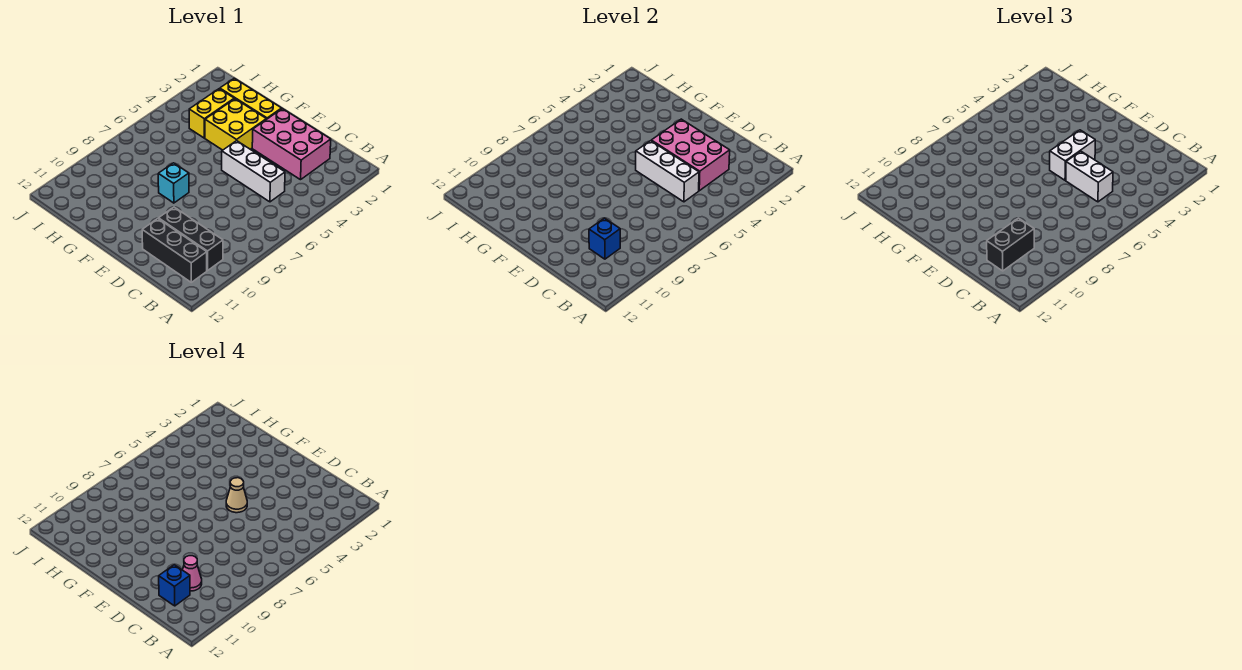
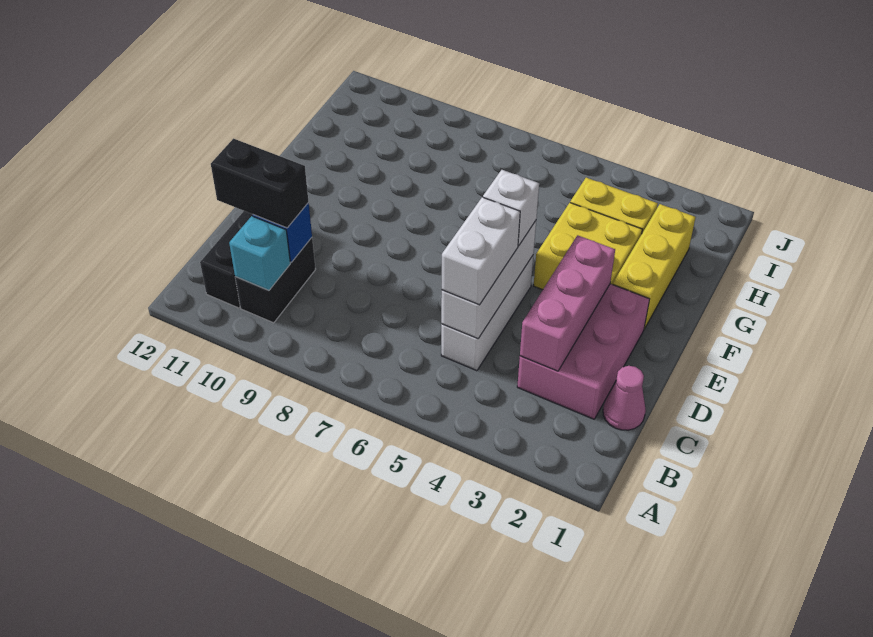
black 1x3 brick [159,207,223,271] -> black 1x2 brick [235,238,316,323]
pink 2x3 brick [651,119,730,191] -> pink 1x3 brick [520,235,615,371]
pink 1x1 cone [183,556,202,591] -> pink 1x1 cone moved to [603,366,646,430]
blue 1x1 brick [159,565,190,606] -> none
white 1x2 brick [1050,130,1095,180] -> white 1x1 brick [483,170,539,246]
tan 1x1 cone [226,478,247,513] -> none
cyan 1x1 brick [158,163,189,203] -> cyan 1x1 brick moved to [229,216,290,291]

